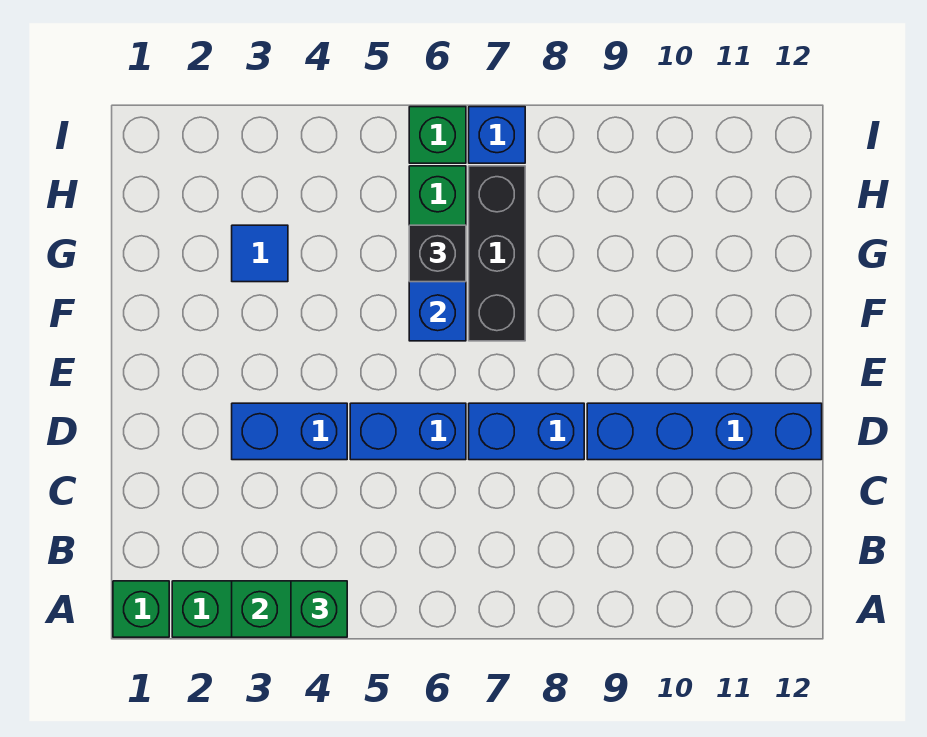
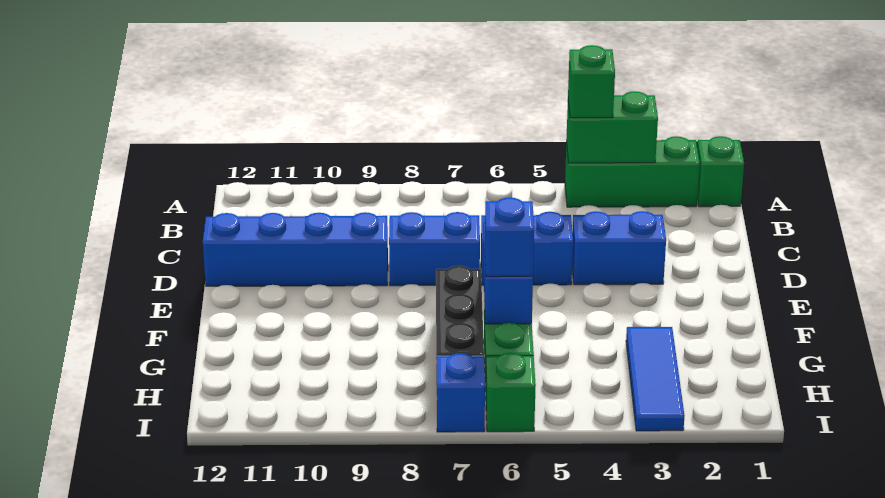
blue 1x1 tile [232,225,288,282] -> blue 1x3 tile [626,327,684,431]
black 1x1 brick [409,225,466,282] -> blue 1x1 brick [485,198,534,277]

